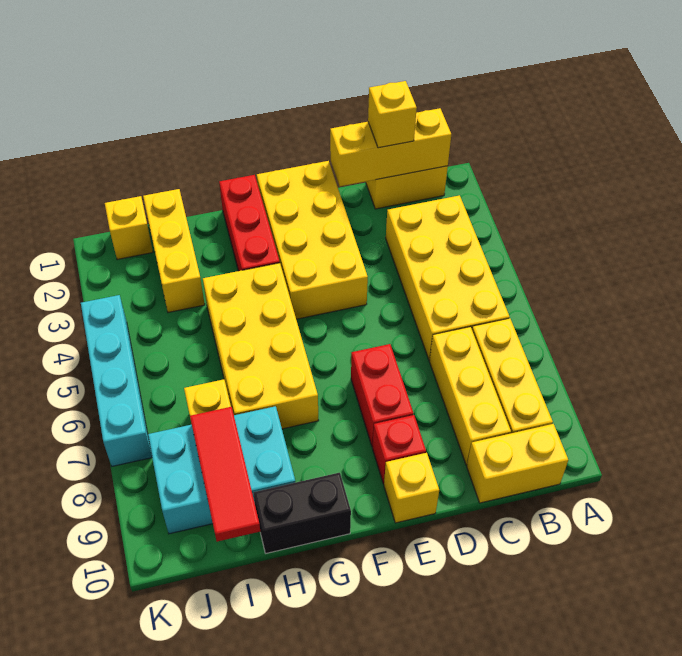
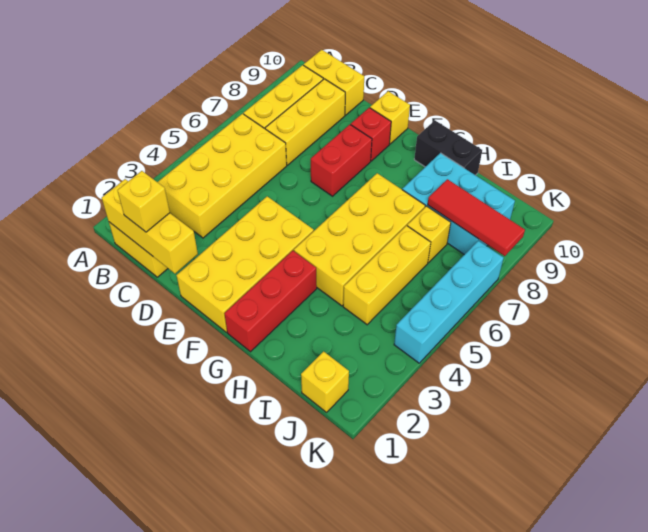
yellow 1x3 brick [143,189,205,312] -> yellow 1x3 brick moved to [343,226,431,325]
red 1x3 tile [190,407,260,542] -> red 1x3 tile turned to [428,179,525,256]

